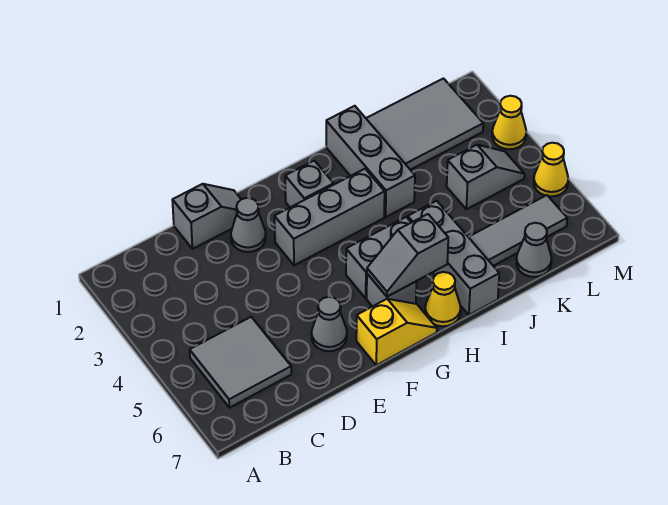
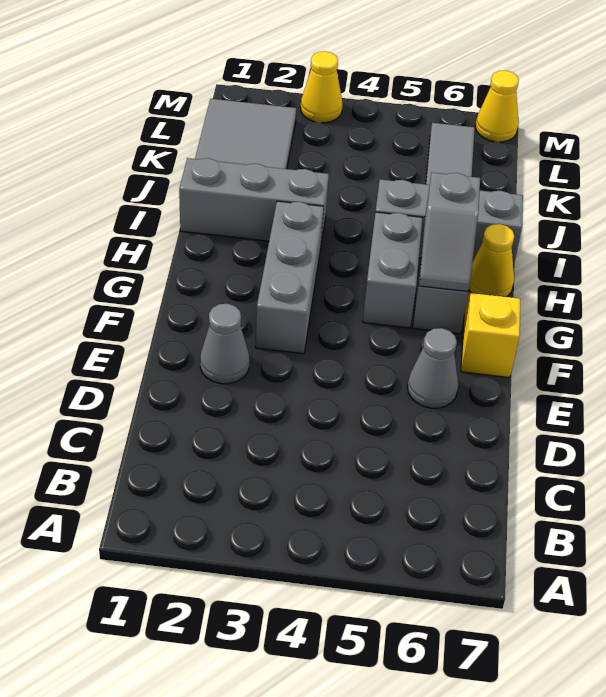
grey 2x2 tile [190,317,291,408] -> none
grey 1x2 slope [172,184,241,249] -> none
grey 1x1 brick [285,161,334,207] -> none
grey 1x2 slope [447,145,525,209] -> none
grey 1x1 cone [516,223,552,277] -> none
yellow 1x1 cone [534,143,568,196] -> yellow 1x1 cone moved to [475,71,519,142]

